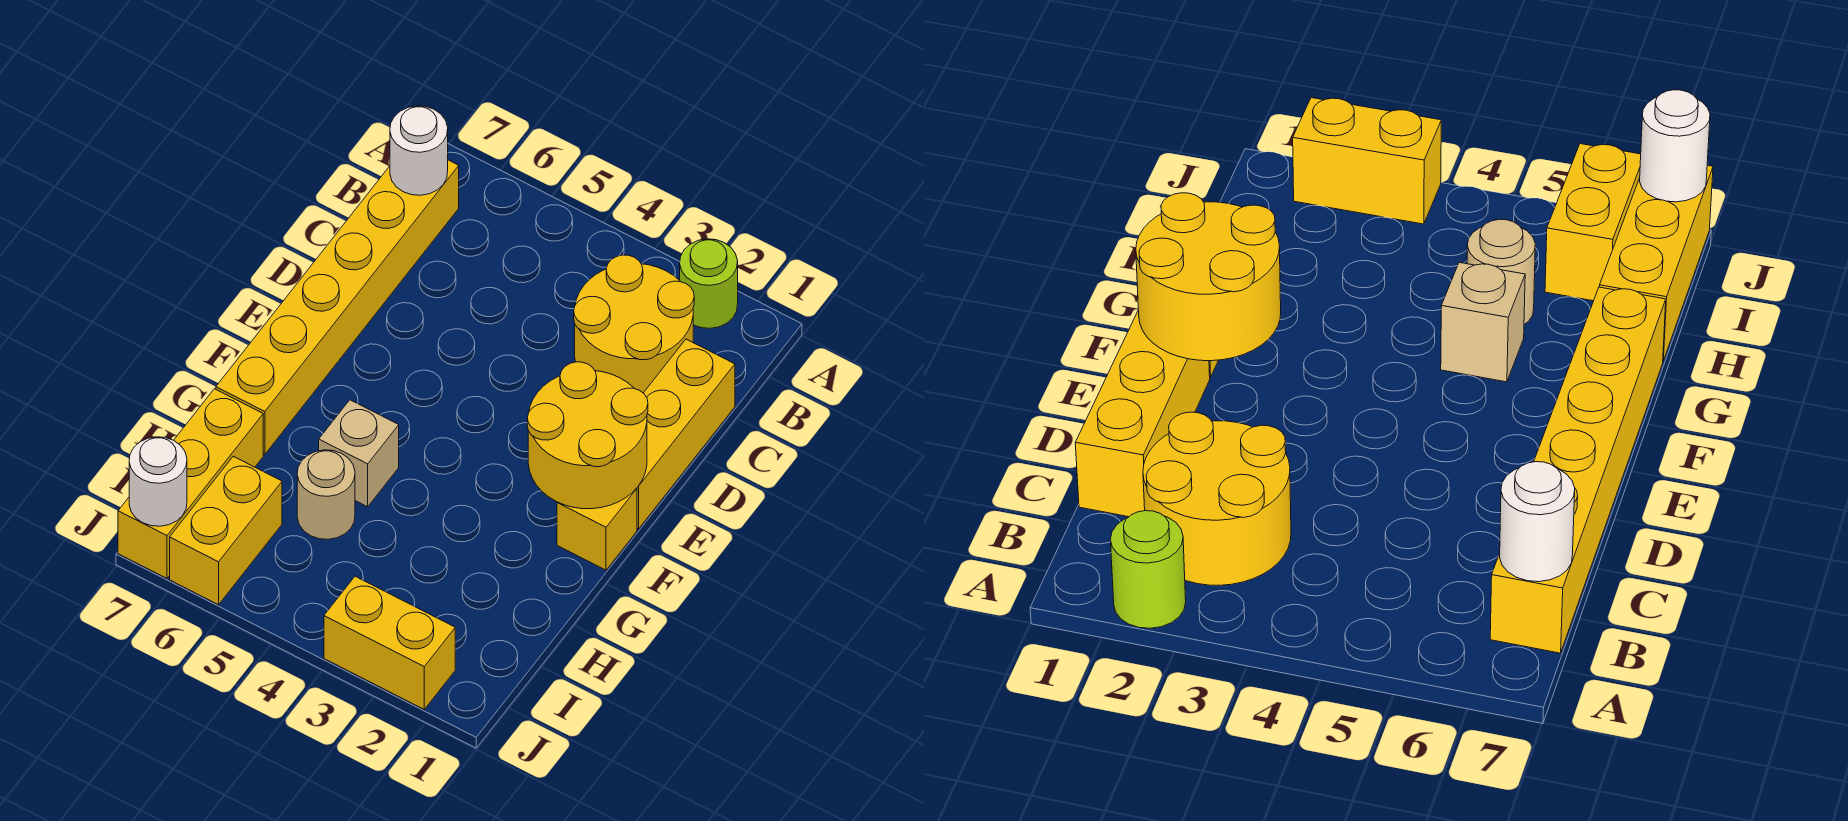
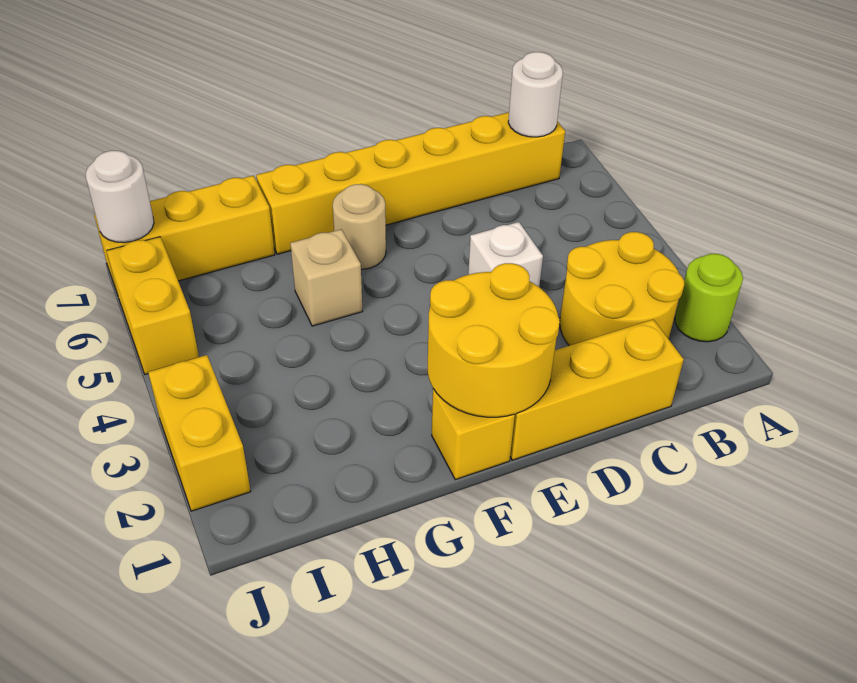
none -> white 1x1 brick [468,222,543,287]
tan 1x1 round brick [297,450,355,539] -> tan 1x1 round brick moved to [333,184,386,269]
yellow 1x2 brick [170,456,282,605] -> yellow 1x2 brick turned to [107,237,199,374]

